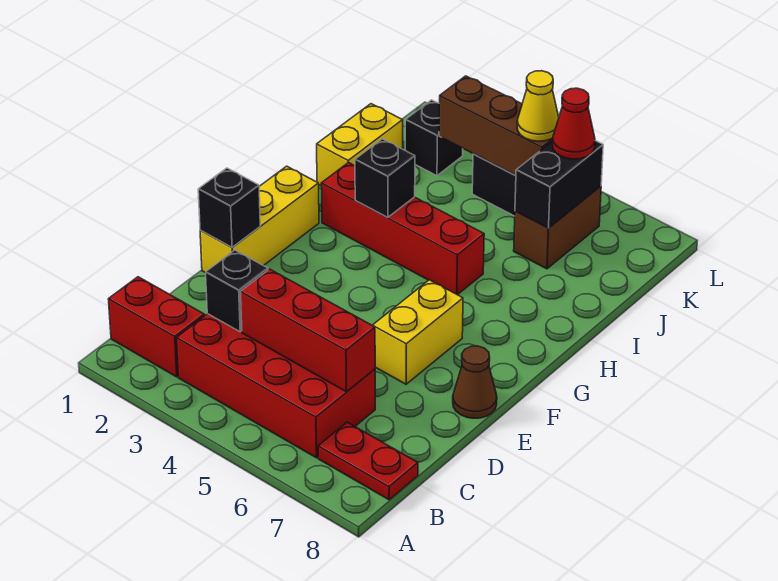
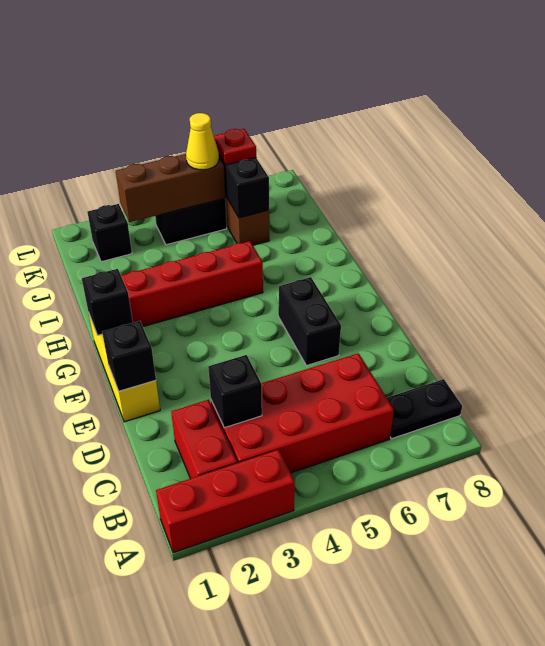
red 1x2 brick [108,277,204,377] -> red 1x2 brick turned to [171,400,237,479]
red 1x2 plate [318,422,418,500] -> black 1x2 plate [387,379,462,439]
red 1x3 brick [240,269,375,392] -> red 1x3 brick moved to [156,450,295,553]
yellow 1x2 brick [373,280,463,384] -> black 1x2 brick [278,277,341,366]
brown 1x1 cone [453,346,497,418] -> none
black 1x1 brick [355,139,415,217] -> black 1x1 brick moved to [82,269,133,336]
yellow 1x2 brick [317,104,403,186] -> none
red 1x1 cone [552,88,595,159] -> red 1x1 plate [214,129,256,165]

